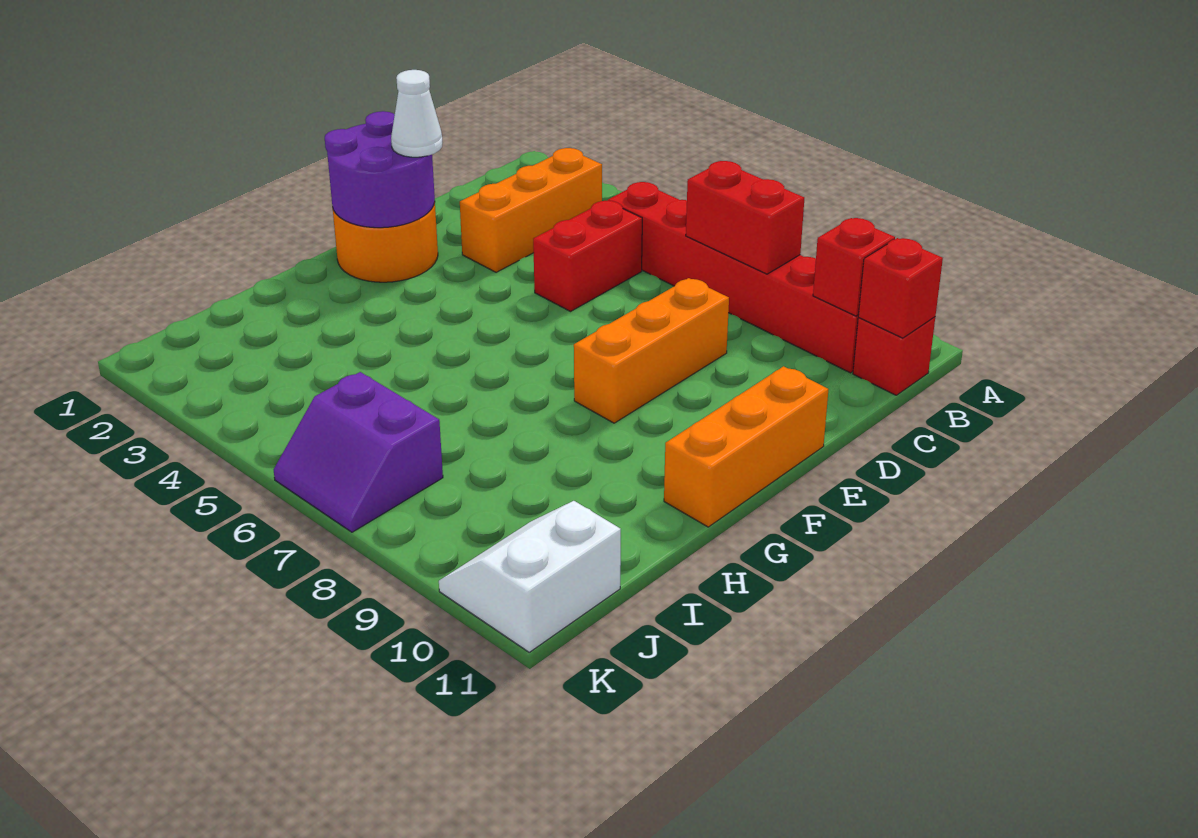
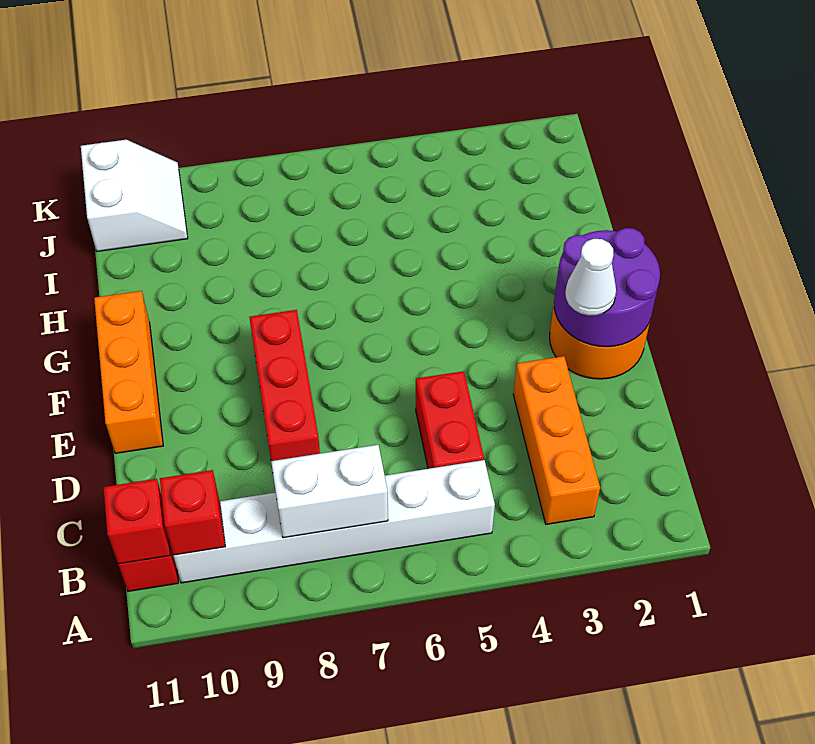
red 1x6 brick [608,182,859,373] -> white 1x6 brick [173,460,495,583]
red 1x2 brick [686,161,804,274] -> white 1x2 brick [271,445,388,538]
orange 1x3 brick [574,278,729,423] -> red 1x3 brick [249,310,320,471]
purple 2x2 slope [273,372,443,532] -> none

